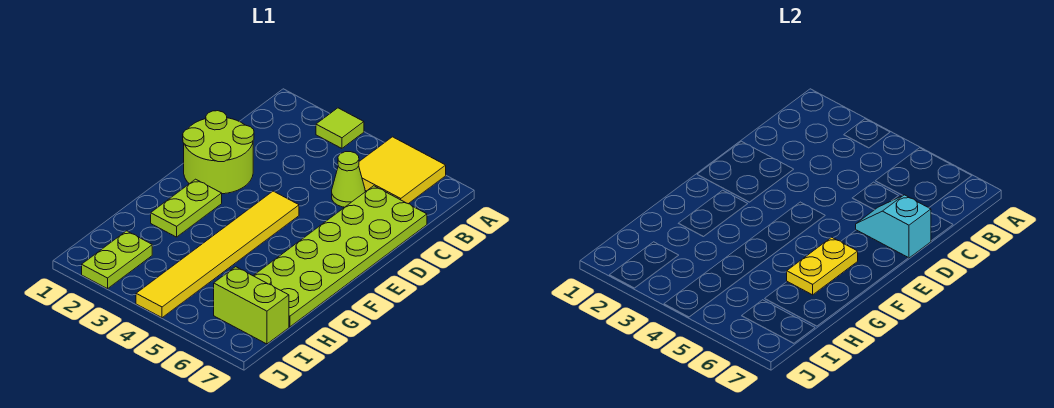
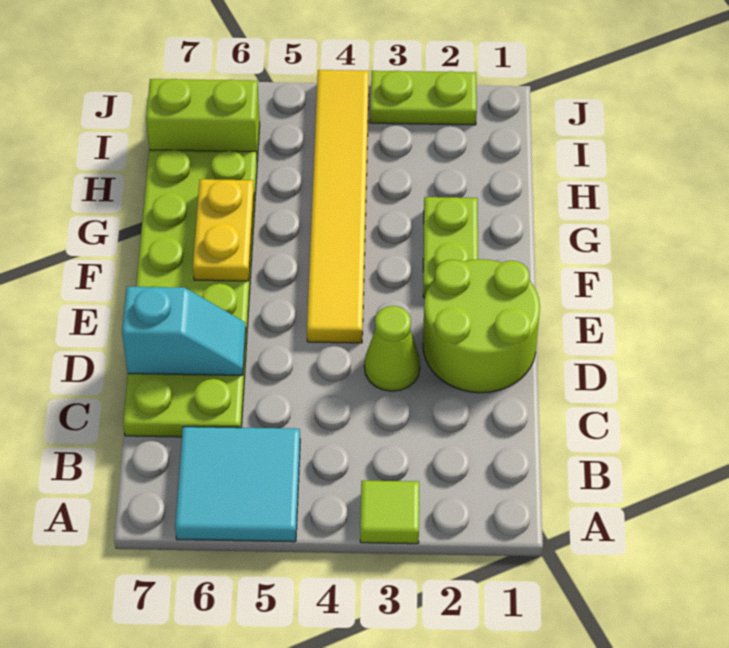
yellow 2x2 tile [359,137,446,204] -> cyan 2x2 tile [175,427,300,542]
lime 1x1 cone [332,152,365,207] -> lime 1x1 cone moved to [364,306,420,391]
lime 1x2 plate [82,231,152,289] -> lime 1x2 plate turned to [370,71,477,125]

